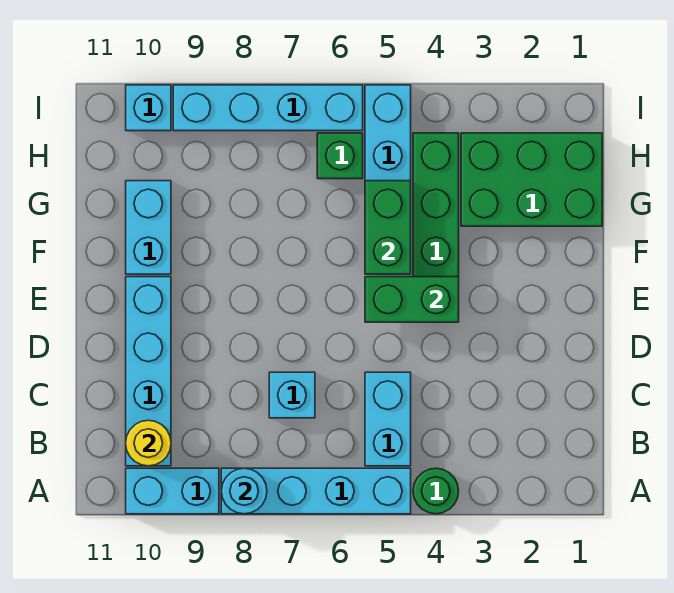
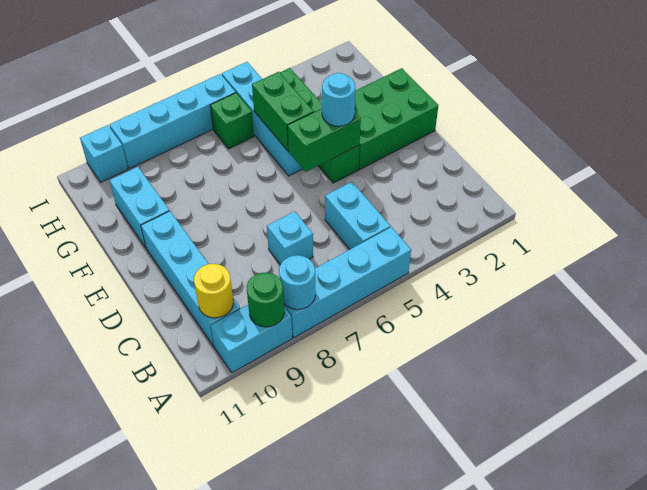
green 1x1 round brick [413,468,459,514] -> green 1x1 round brick moved to [247,272,284,327]
none -> cyan 1x1 round brick [322,73,355,126]
green 2x3 brick [461,133,602,226] -> green 2x3 brick moved to [355,68,438,169]

